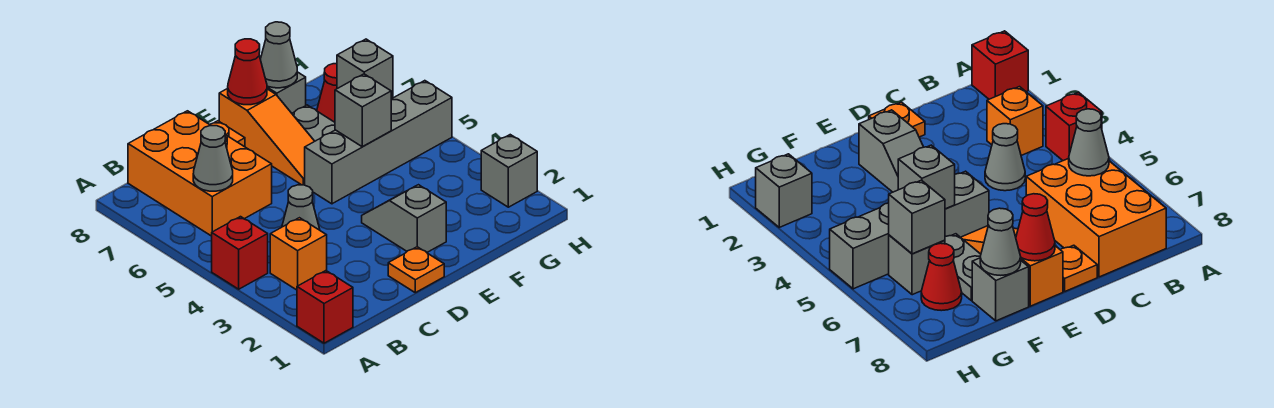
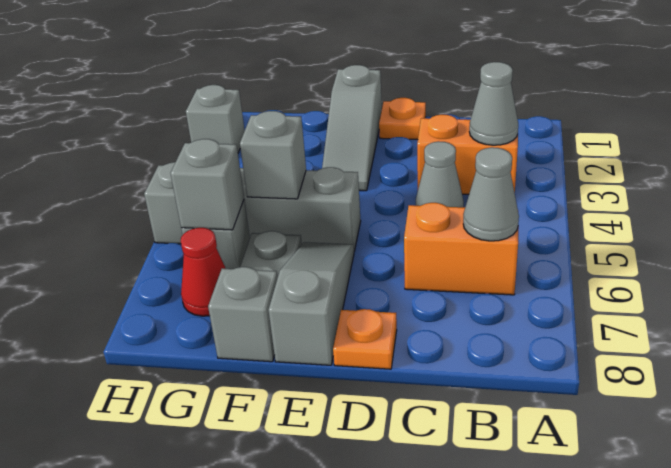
red 1x1 brick [297,271,353,343] -> none
red 1x1 brick [212,217,268,289] -> none
orange 1x1 brick [270,218,327,290] -> orange 1x2 brick [417,115,518,194]
orange 2x3 brick [128,111,272,236] -> orange 1x2 brick [404,203,518,295]
grey 1x2 slope [362,185,446,252] -> grey 1x3 slope [322,65,382,191]
orange 1x3 slope [219,88,315,185] -> grey 1x3 slope [269,242,354,365]
red 1x1 cone [228,39,267,105] -> none
grey 1x1 cone [260,22,297,88] -> grey 1x1 cone moved to [469,62,518,145]

